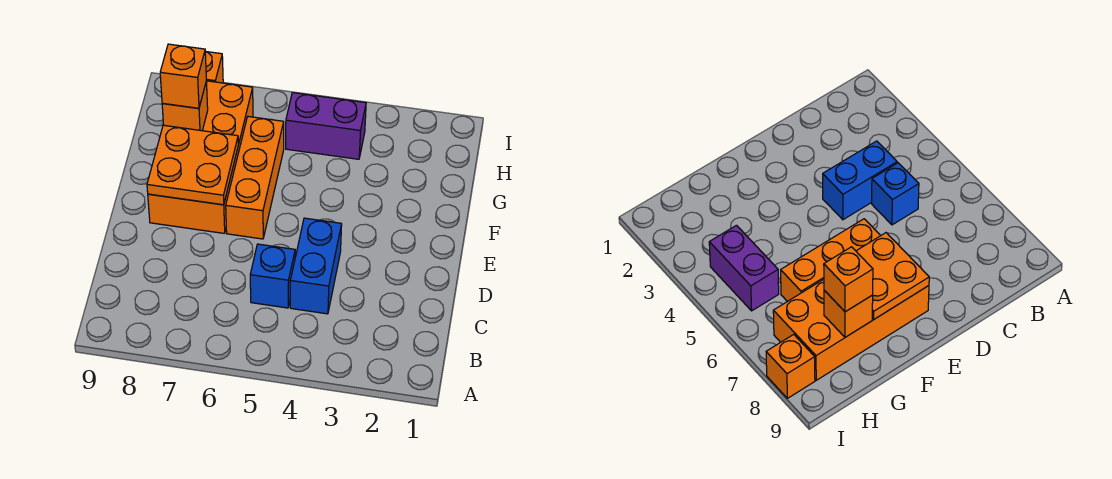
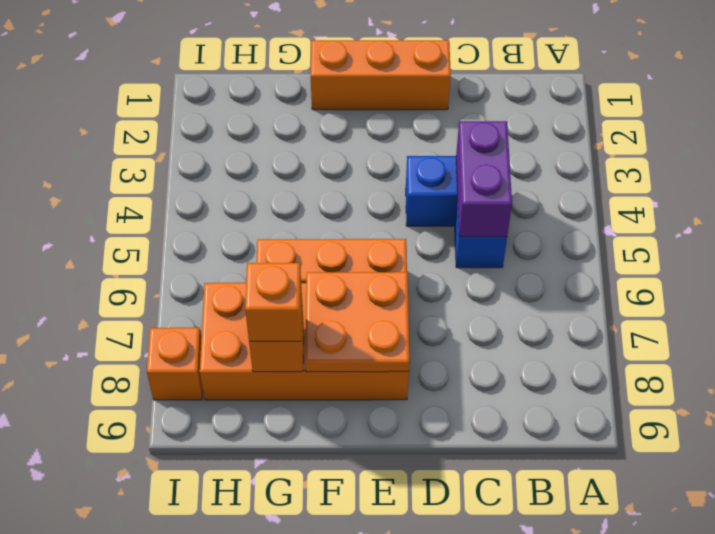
none -> orange 1x3 brick [311,40,451,110]
purple 1x2 brick [286,93,366,159] -> purple 1x2 brick moved to [456,121,512,237]

